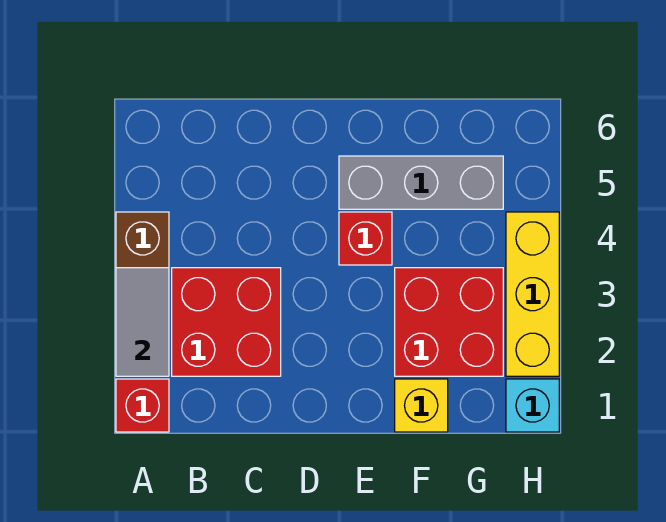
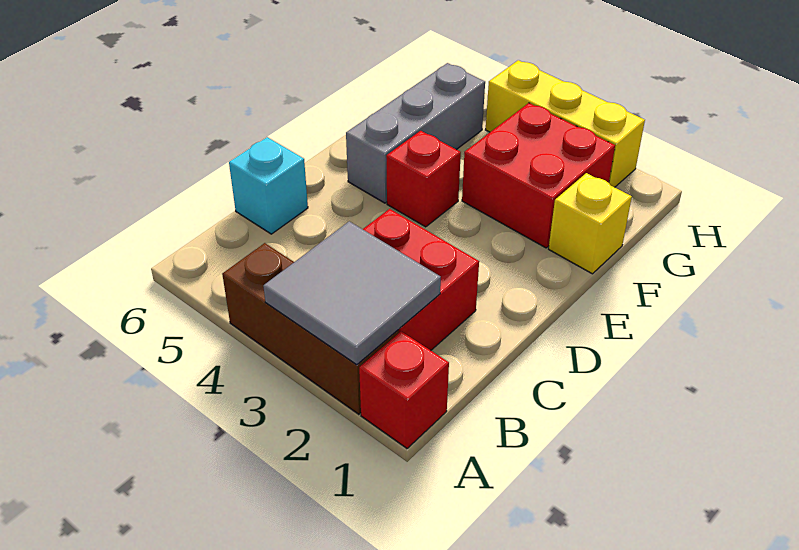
grey 1x2 tile [116,268,169,376] -> grey 2x2 tile [263,221,441,365]
cyan 1x1 brick [506,379,559,432] -> cyan 1x1 brick moved to [229,137,308,234]

